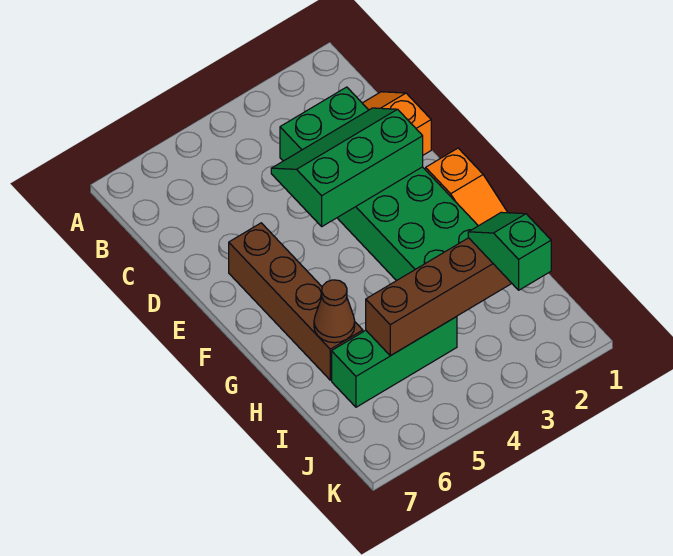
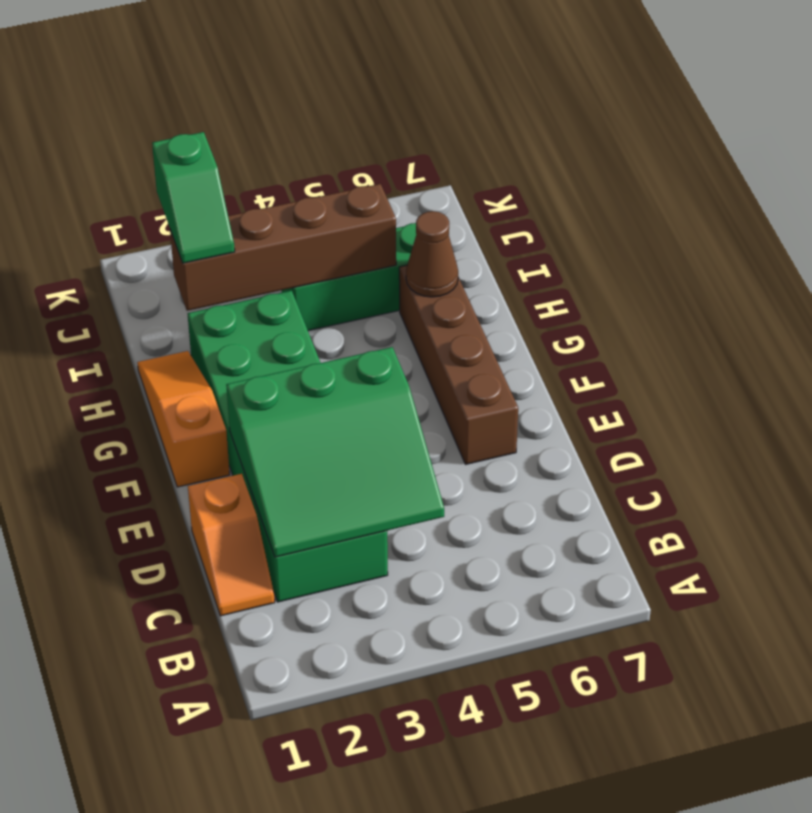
green 2x3 slope [271,108,423,226] -> green 3x3 slope [226,347,444,557]

